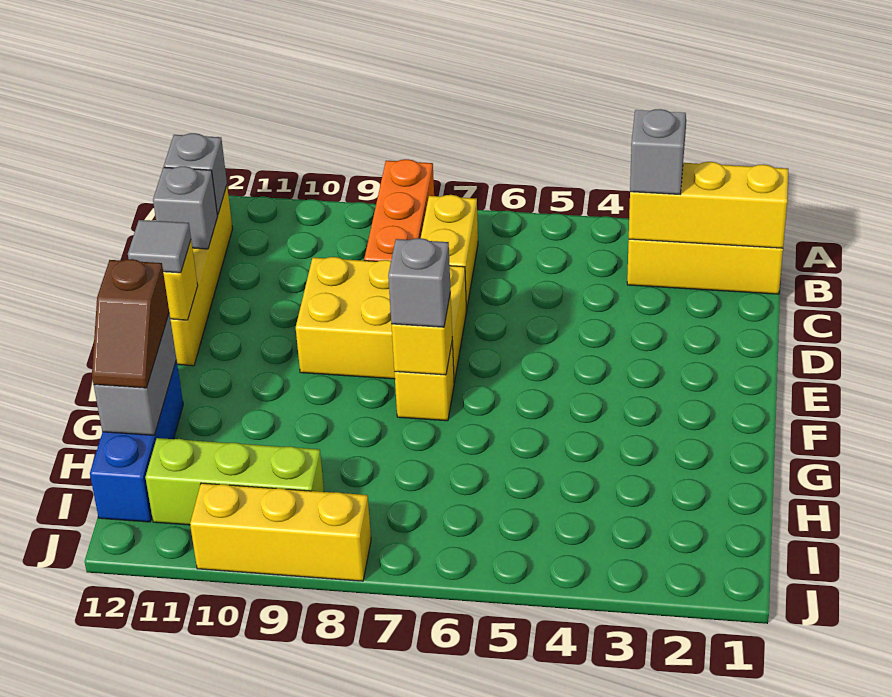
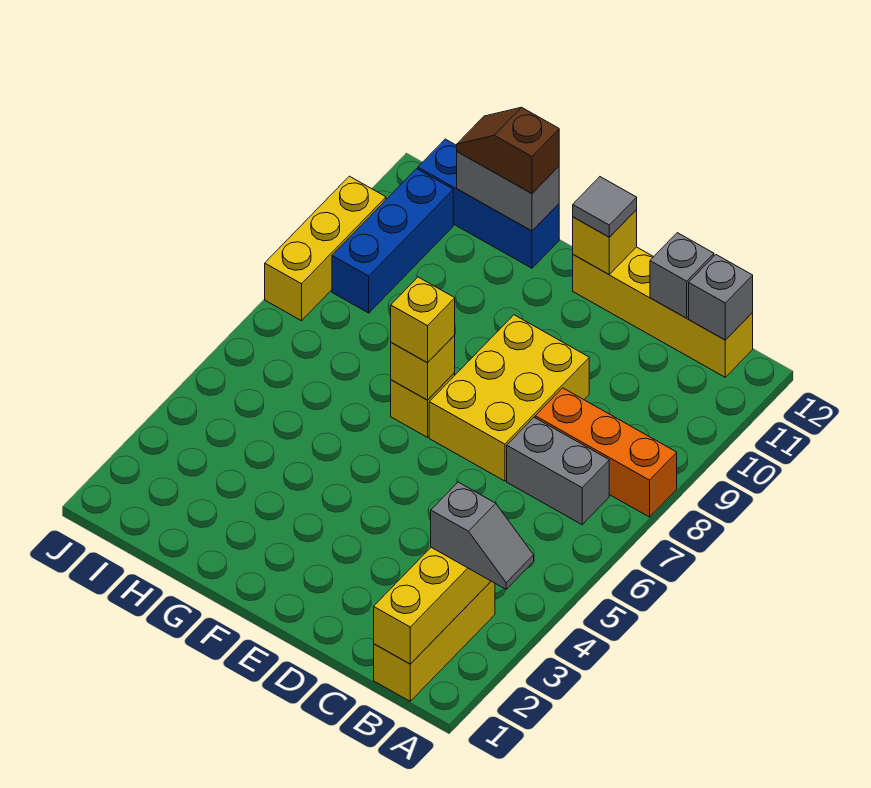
yellow 1x2 brick [421,195,478,310] -> grey 1x2 brick [507,417,609,525]
grey 1x1 brick [388,238,451,327] -> yellow 1x1 brick [391,277,455,363]
lime 1x3 brick [145,438,324,525] -> blue 1x3 brick [332,169,453,313]

